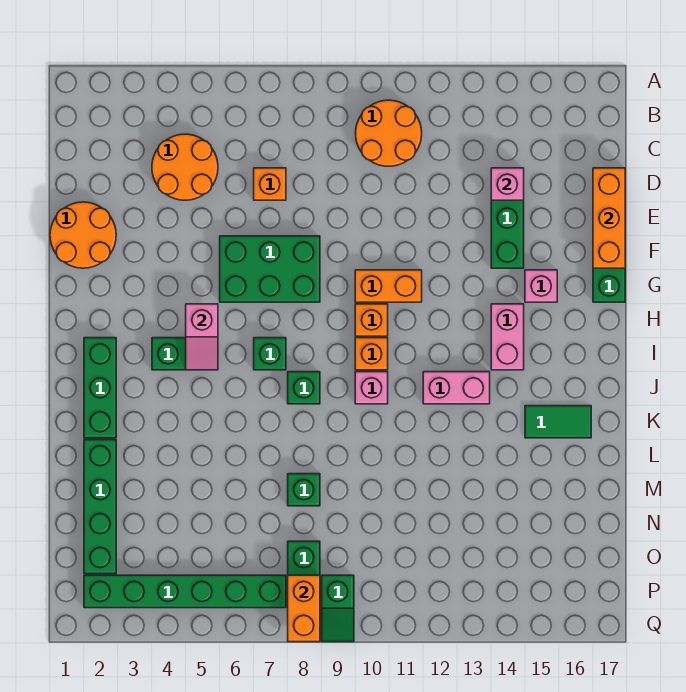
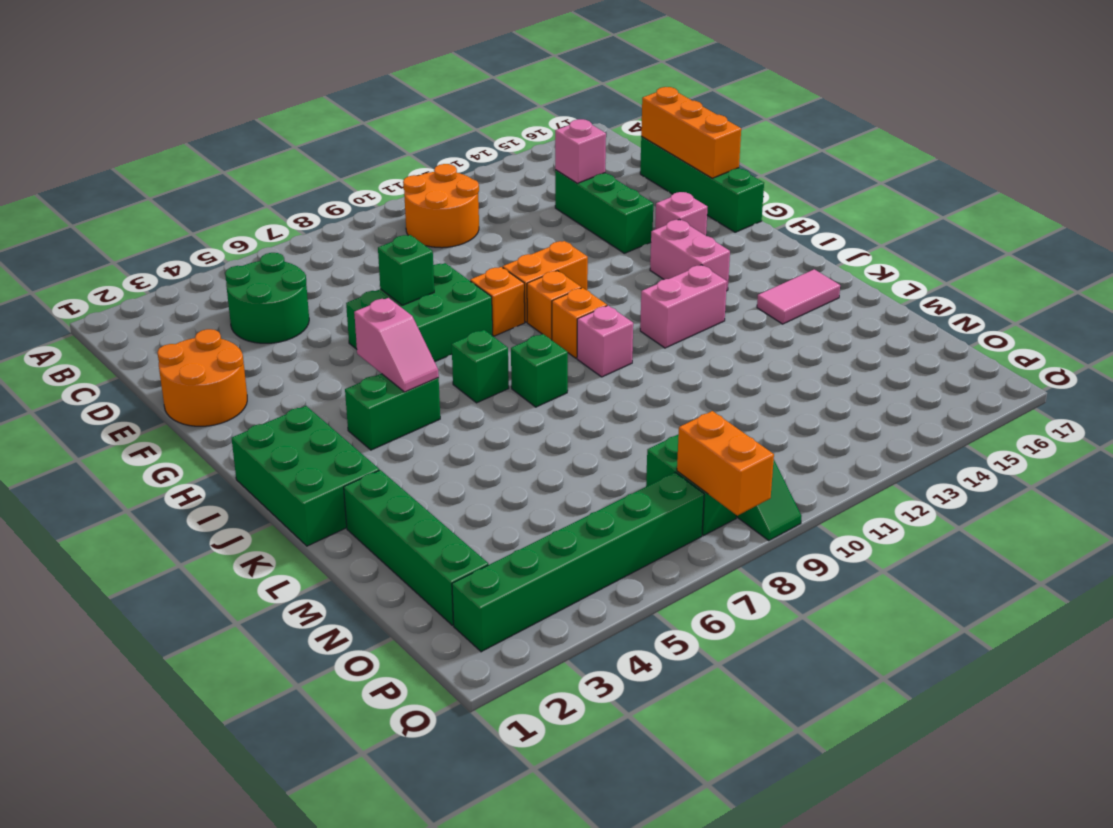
orange 2x2 round brick [152,134,218,200] -> green 2x2 round brick [225,253,309,343]
orange 1x1 brick [254,168,286,200] -> orange 1x1 brick moved to [470,267,525,336]
green 1x3 brick [84,338,116,438] -> green 2x3 brick [232,406,379,546]
green 1x2 tile [525,406,591,438] -> pink 1x2 tile [757,269,840,324]
green 1x1 brick [288,474,320,506] -> green 1x1 brick moved to [378,235,434,305]

